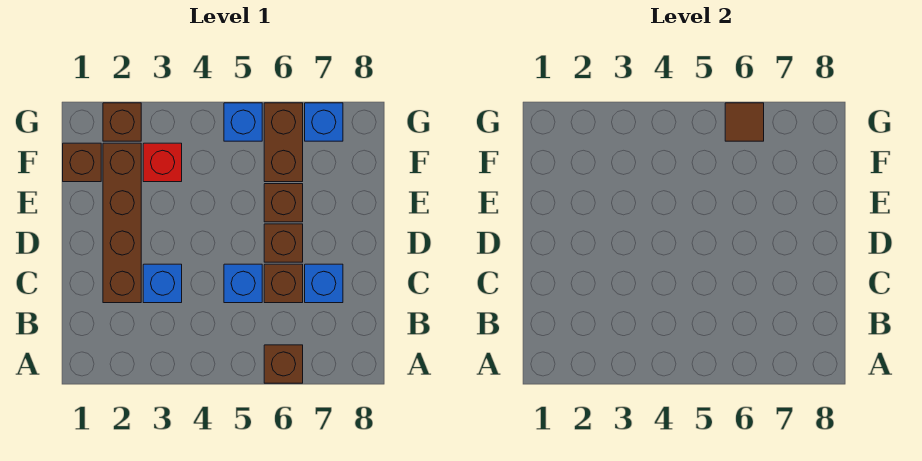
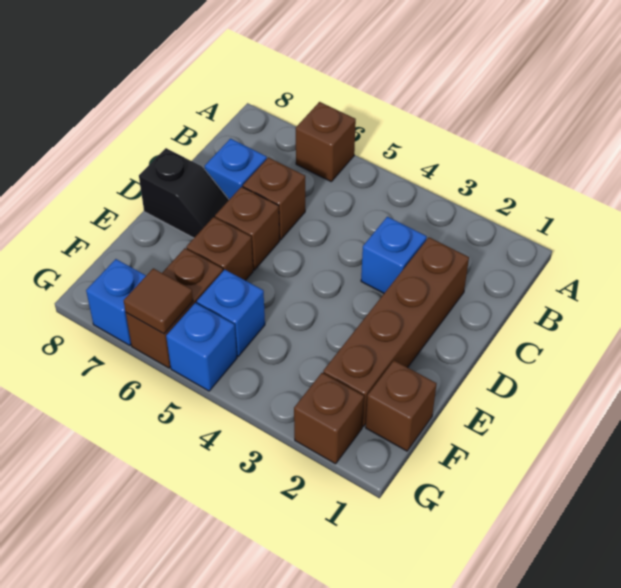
blue 1x1 brick [224,264,262,303] -> blue 1x1 brick moved to [197,270,265,356]
none -> black 1x2 slope [139,148,229,238]
red 1x1 brick [143,143,182,182] -> none

